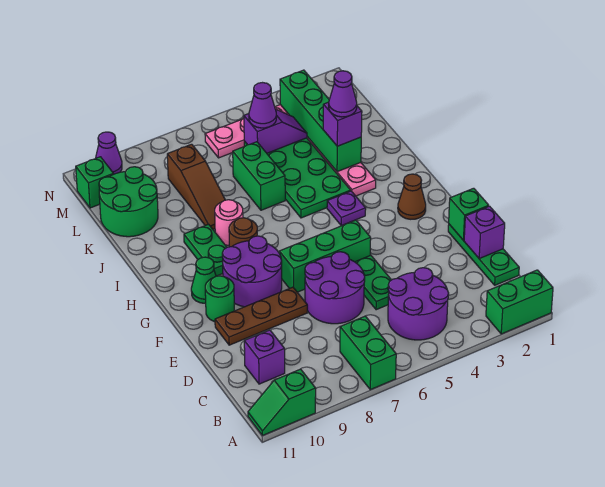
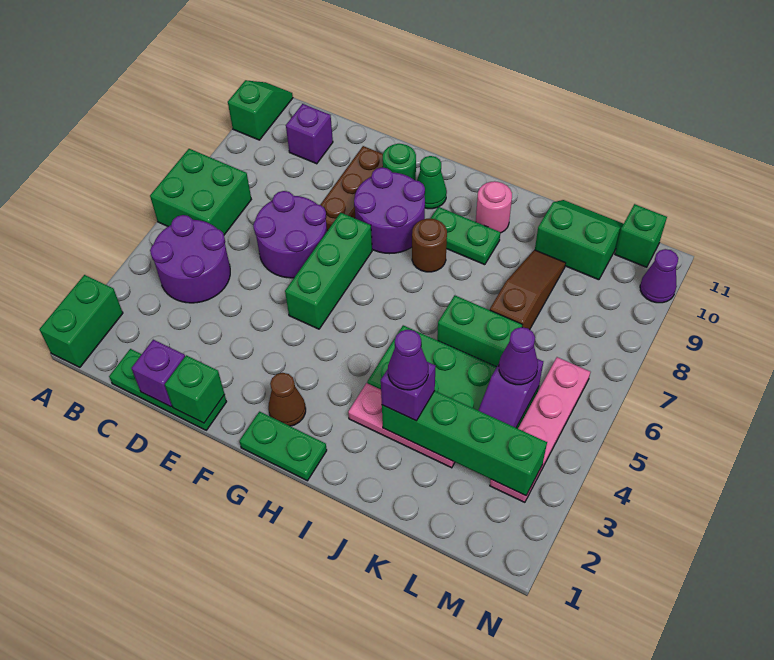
green 1x2 brick [340,316,396,390] -> green 2x2 brick [150,149,251,235]
green 1x2 plate [355,255,391,310] -> green 1x2 plate moved to [239,412,327,481]
purple 1x1 plate [327,191,366,226] -> none
pink 1x1 round brick [215,200,243,245] -> pink 1x1 round brick moved to [476,181,512,233]
brown 1x3 slope [167,144,225,229] -> brown 1x3 slope turned to [490,250,566,330]
green 2x2 round brick [99,167,158,237] -> green 2x2 slope [535,200,623,280]

